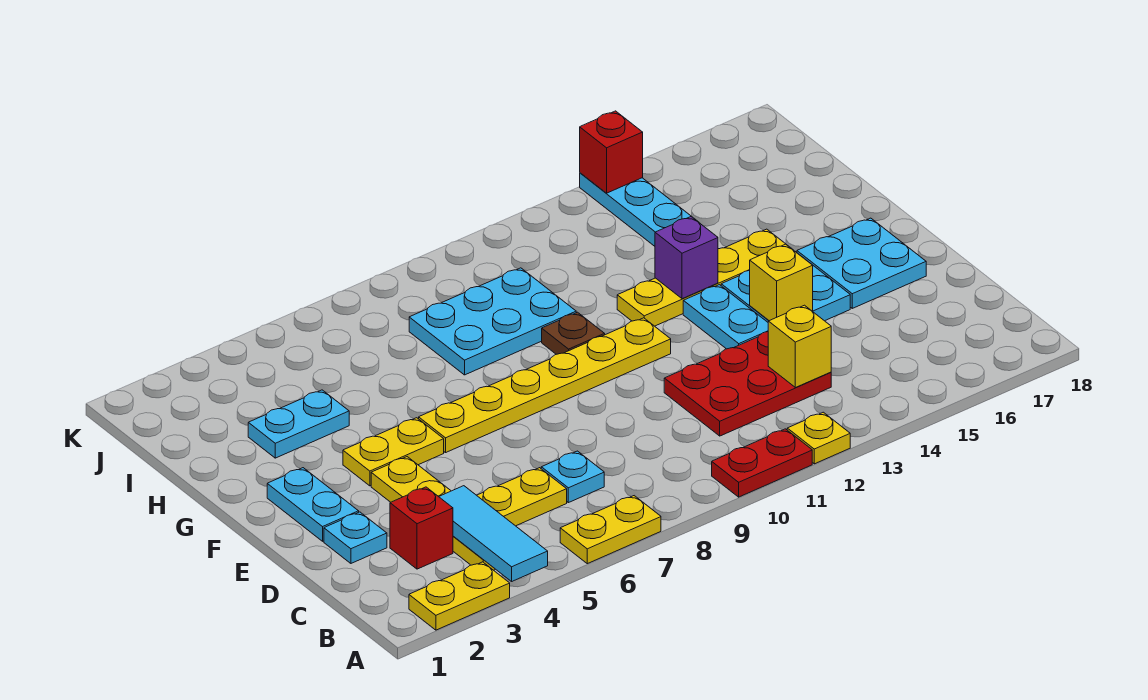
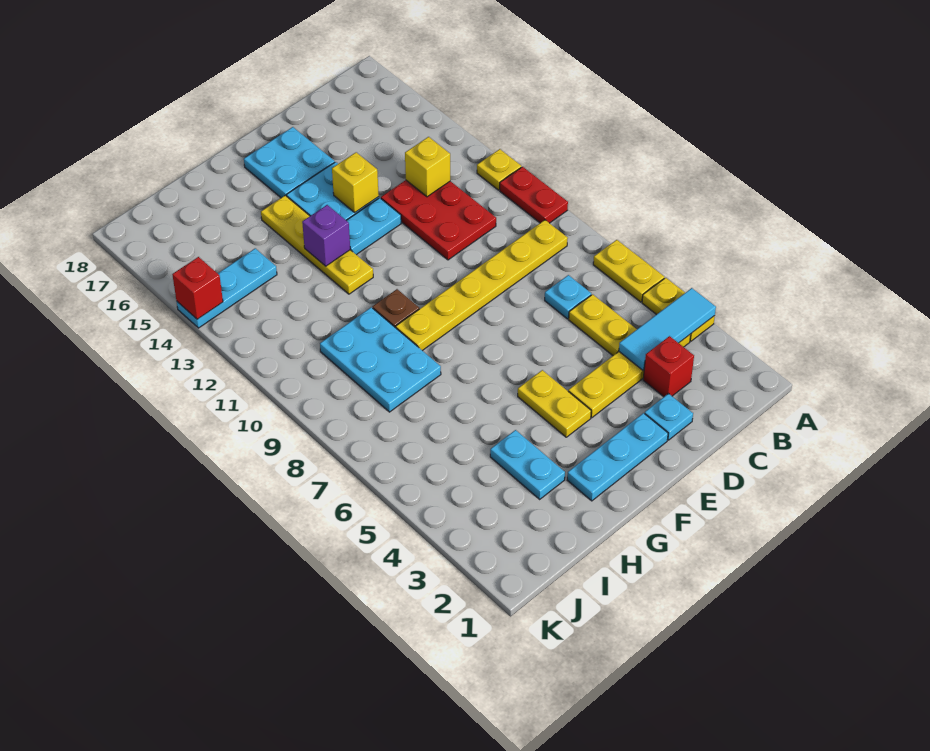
yellow 1x2 plate [409,562,510,630] -> yellow 1x2 plate moved to [642,278,715,341]
cyan 1x2 plate [267,468,359,541] -> cyan 1x3 plate [567,413,668,501]
yellow 1x6 plate [419,318,671,453] -> yellow 1x6 plate turned to [396,220,568,351]

